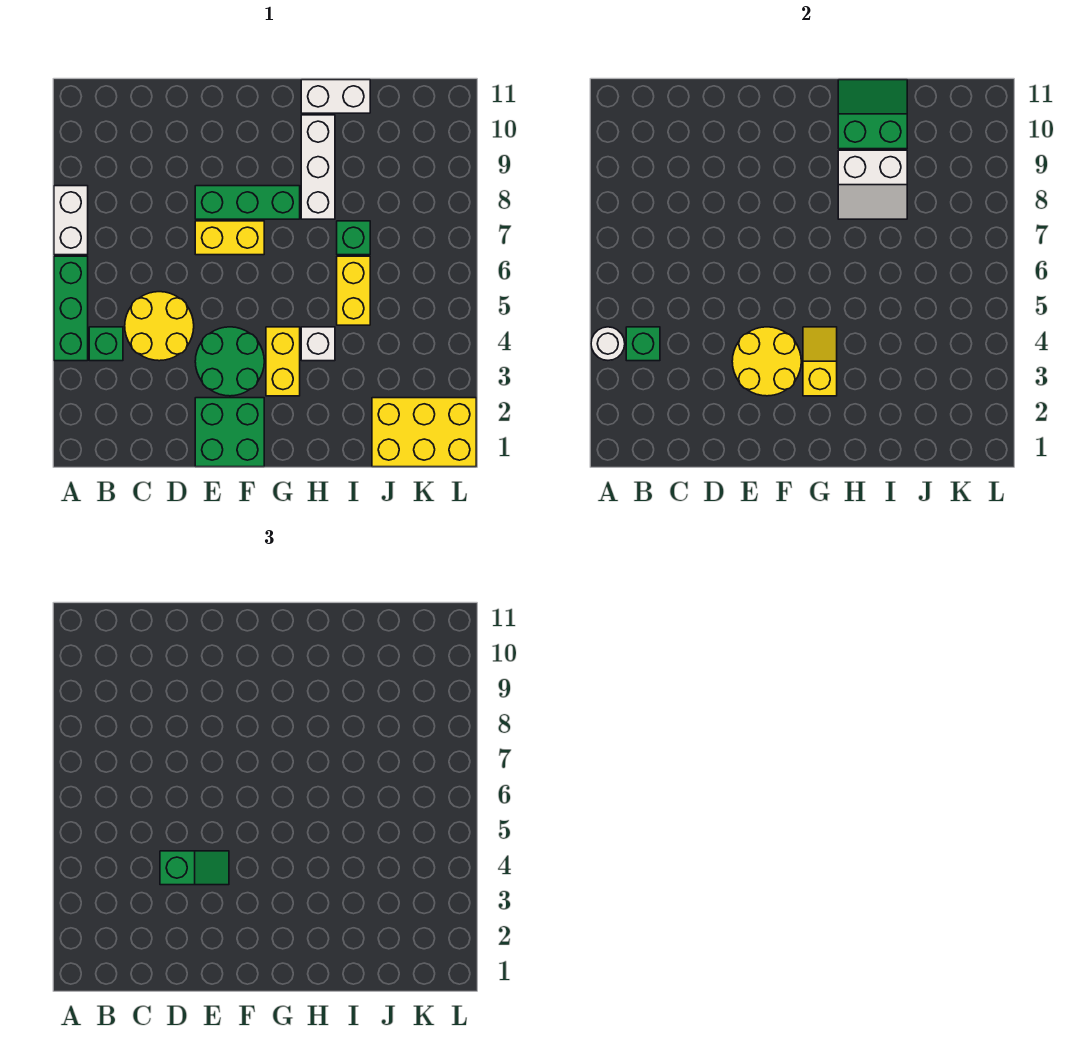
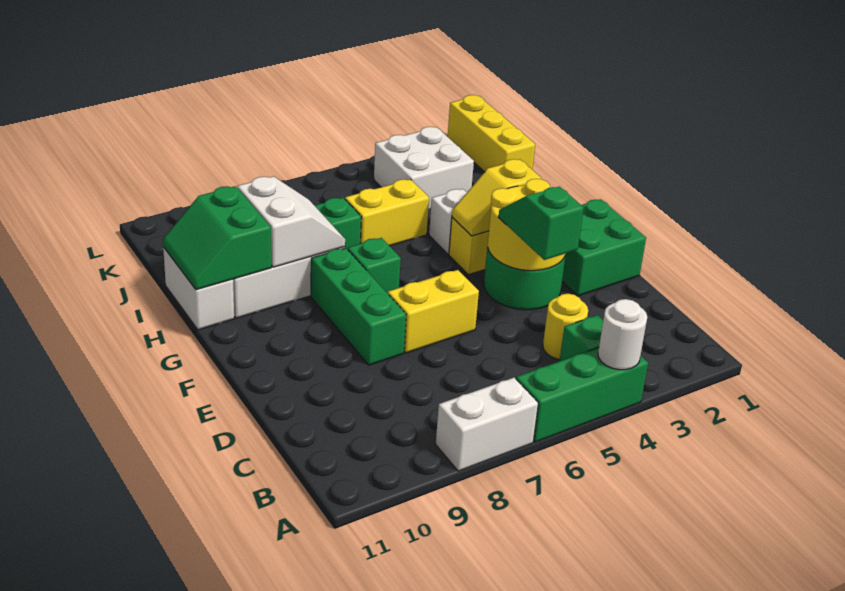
green 1x1 brick [626,327,660,361] -> green 1x1 brick moved to [348,238,401,294]
yellow 2x2 round brick [125,292,194,361] -> yellow 1x1 round brick [543,294,588,360]
yellow 1x2 brick [195,221,264,255] -> yellow 1x2 brick turned to [388,270,479,353]
yellow 2x3 brick [372,398,476,467] -> yellow 1x3 brick [448,95,535,172]
none -> white 2x2 brick [374,127,474,209]

